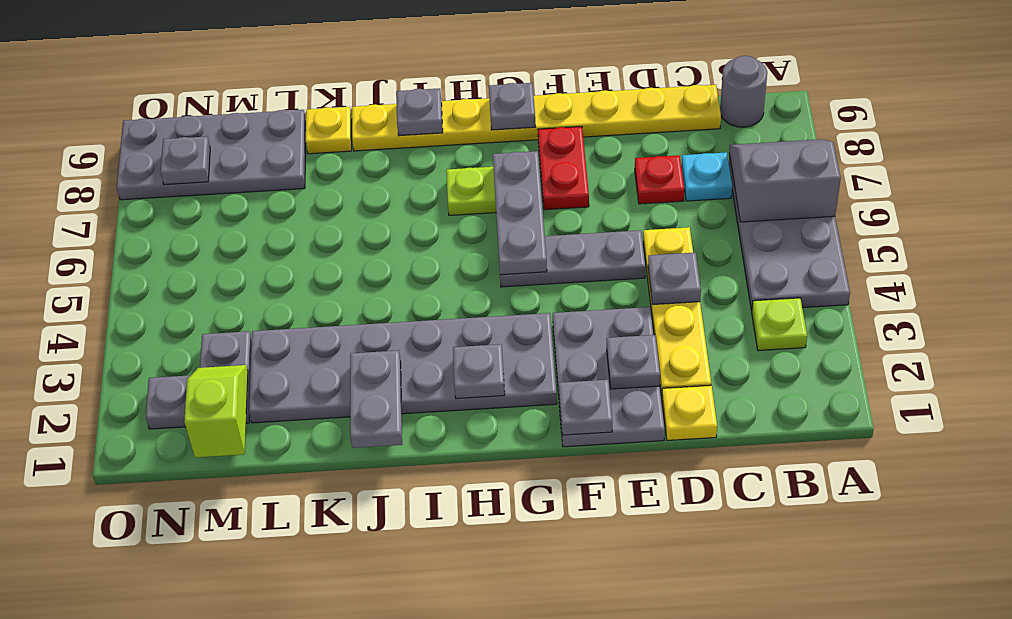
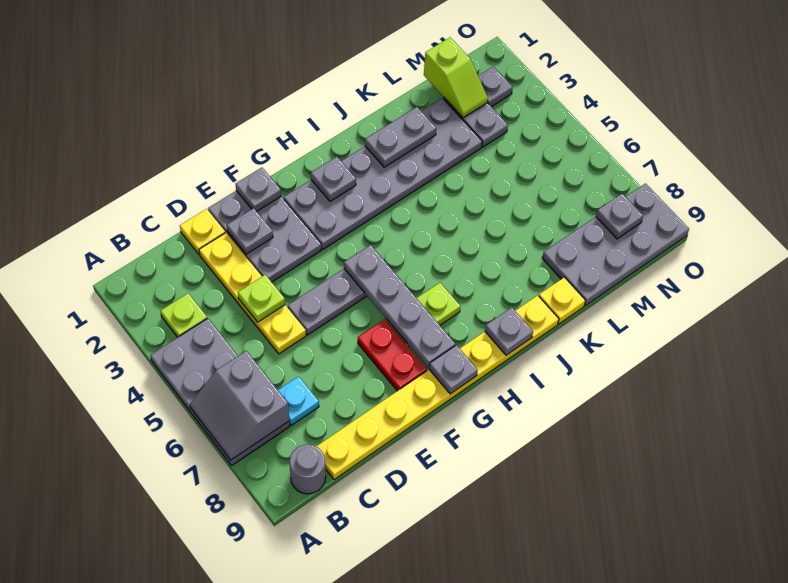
grey 2x2 slope [729,139,841,222] -> grey 2x2 slope turned to [190,351,289,460]
grey 1x1 plate [648,253,701,304] -> lime 1x1 plate [238,275,285,322]
red 1x1 plate [635,155,684,204] -> none
grey 1x3 plate [493,151,547,275] -> grey 1x4 plate [344,245,455,368]
grey 1x2 plate [350,350,402,448] -> grey 1x2 plate turned to [365,107,436,167]

